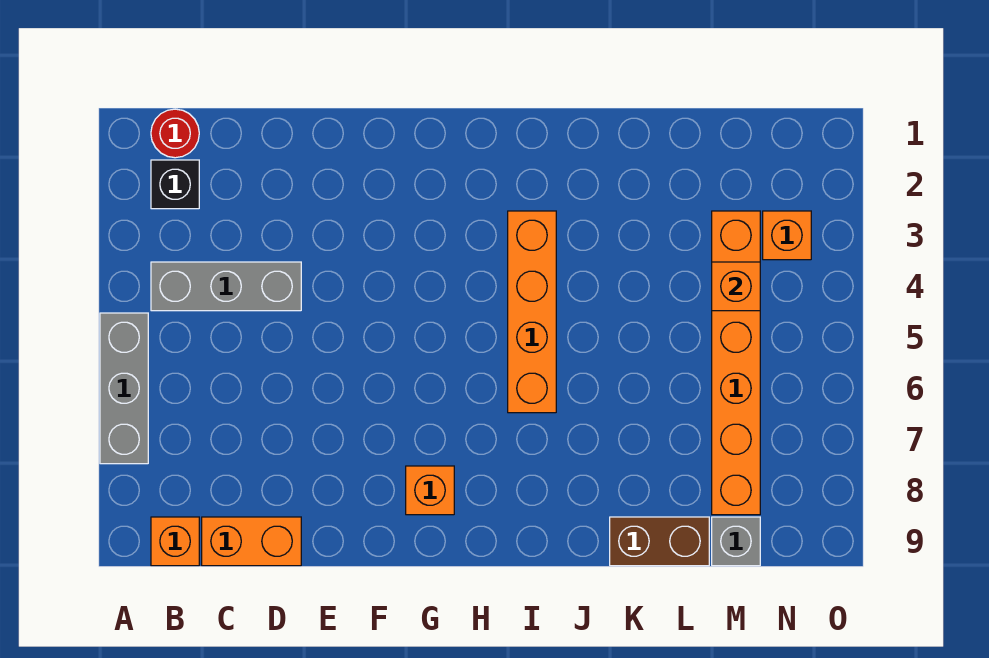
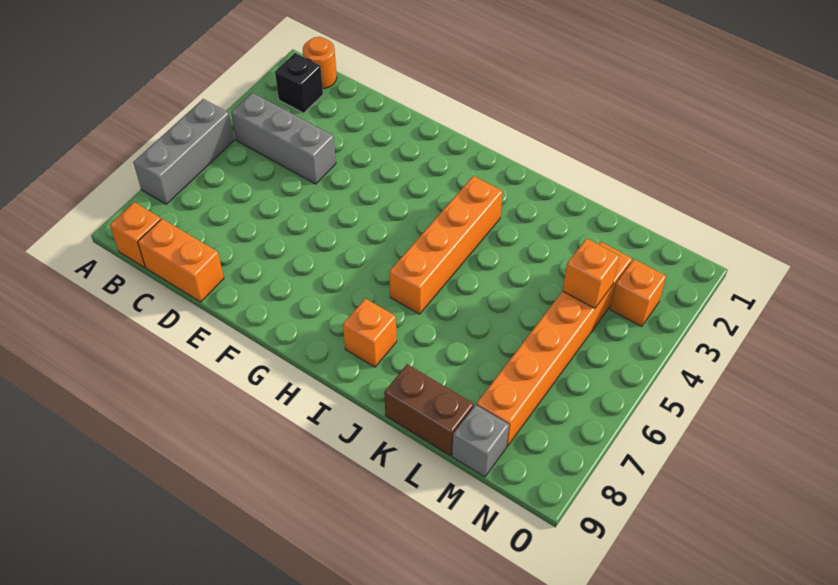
red 1x1 round brick [151,109,199,158] -> orange 1x1 round brick [303,37,337,89]
orange 1x1 brick [406,466,454,515] -> orange 1x1 brick moved to [343,299,397,367]

